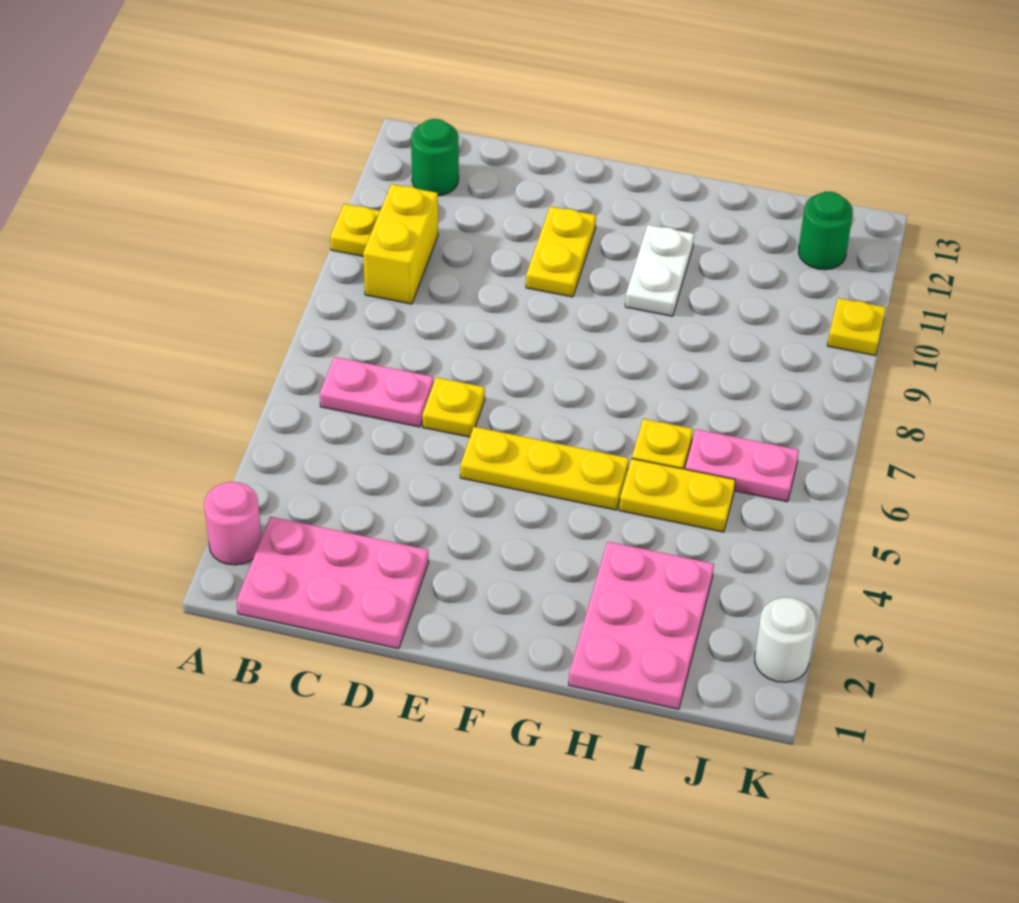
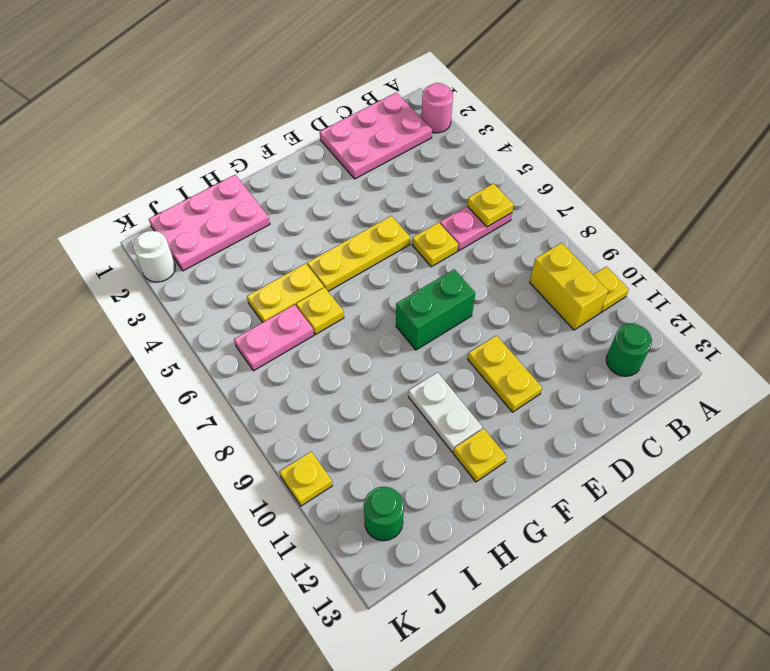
none -> yellow 1x1 plate [467,184,514,227]
none -> green 1x2 brick [396,269,475,350]
none -> yellow 1x1 plate [453,428,507,482]
pink 2x3 plate [569,542,714,709] -> pink 2x3 plate turned to [149,175,270,271]

